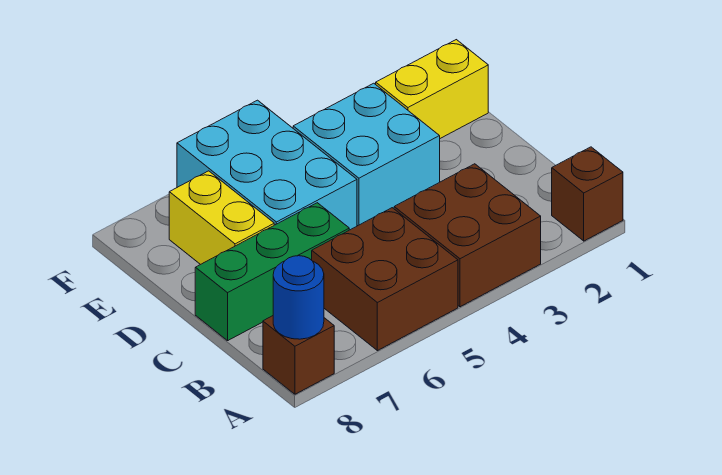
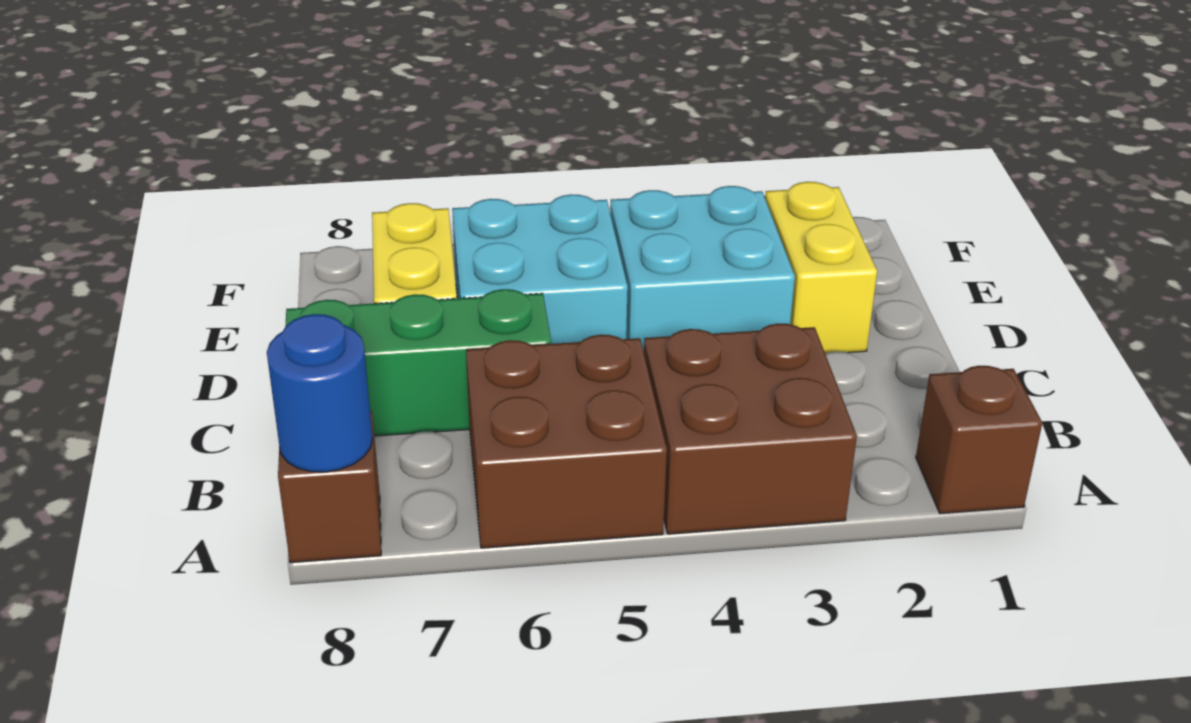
cyan 2x3 brick [177,100,357,230] -> cyan 2x2 brick [452,194,628,344]
yellow 1x2 brick [376,40,488,138] -> yellow 1x2 brick turned to [765,182,877,353]

